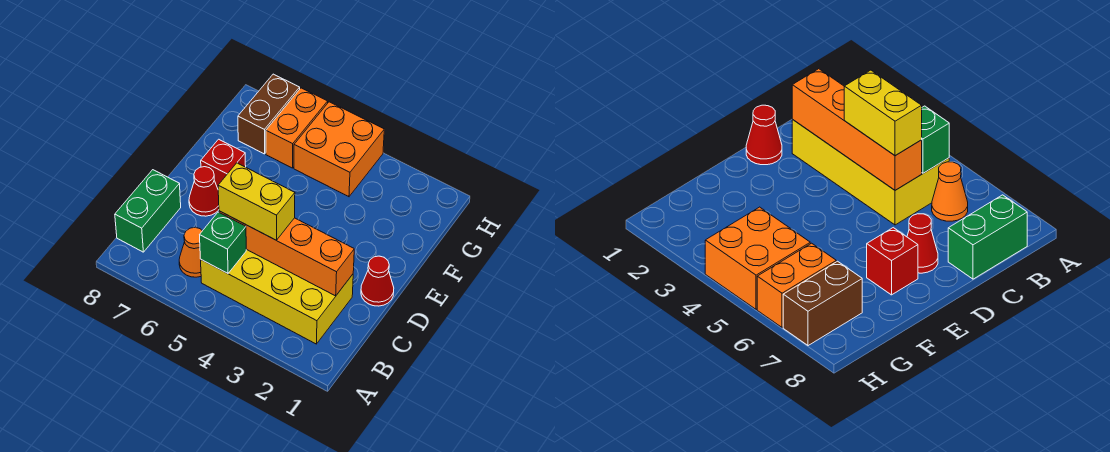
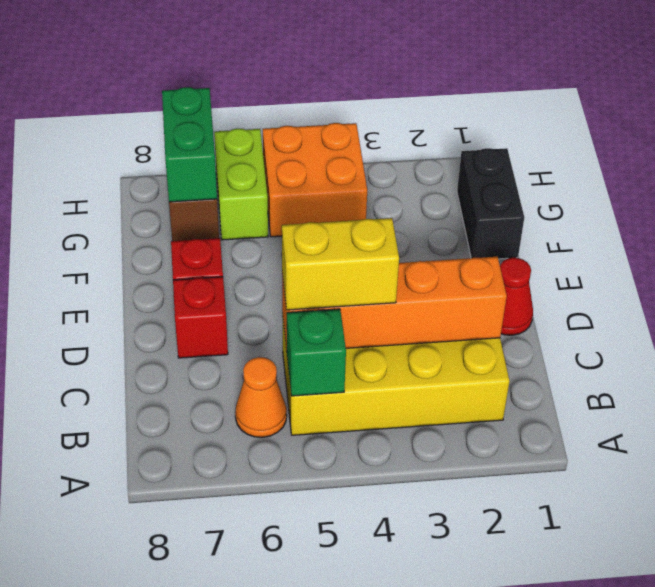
green 1x2 brick [115,170,181,252] -> green 1x2 brick moved to [162,87,217,202]
red 1x1 cone [189,167,219,216] -> red 1x1 brick [173,277,228,358]
none -> black 1x2 brick [457,148,524,259]
orange 1x2 brick [266,88,328,168] -> lime 1x2 brick [214,128,268,240]

